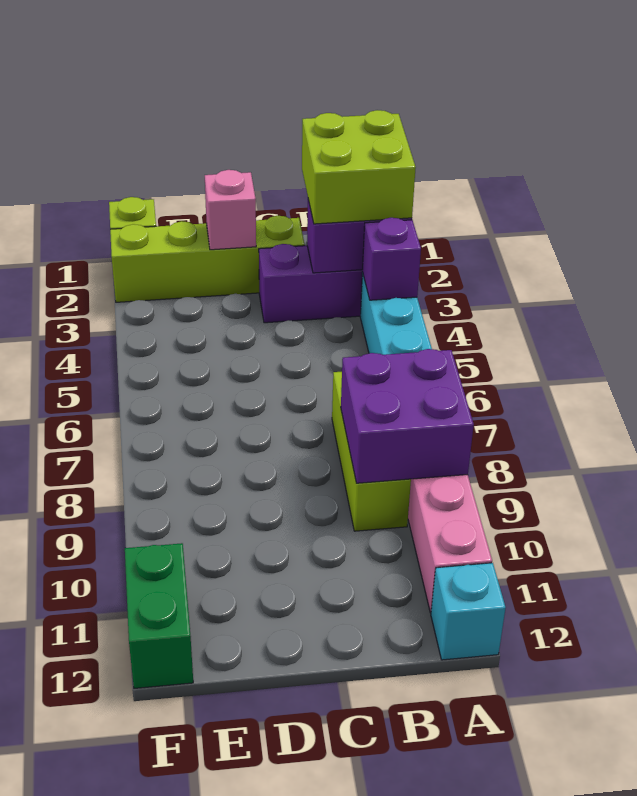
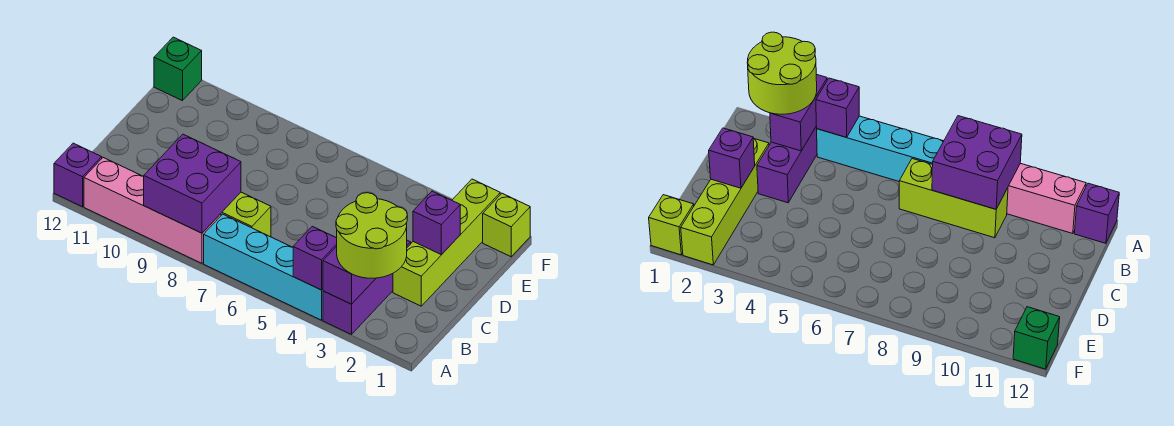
lime 2x2 brick [302,110,416,224] -> lime 2x2 round brick [336,193,407,278]
cyan 1x1 brick [431,563,506,660] -> purple 1x1 brick [54,143,102,207]
pink 1x1 brick [205,170,256,250] -> purple 1x1 brick [413,191,460,255]
green 1x2 brick [125,543,193,688] -> green 1x1 brick [154,37,202,101]

